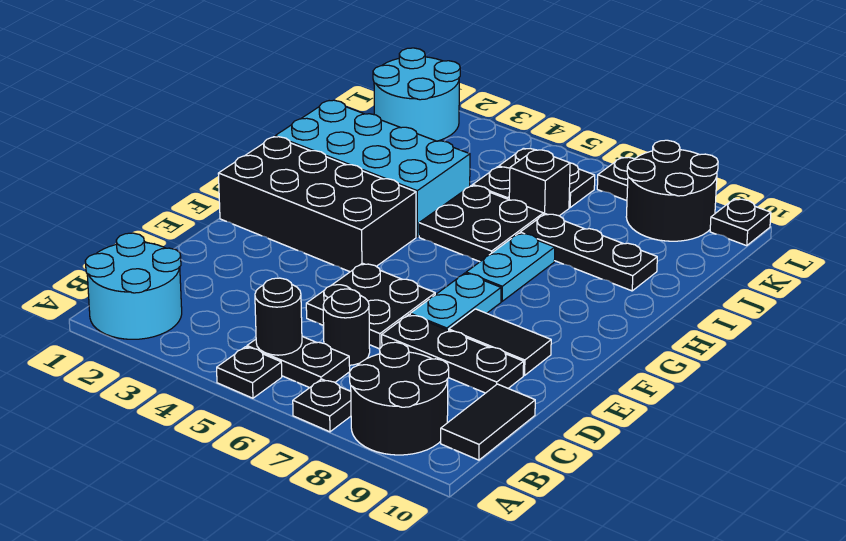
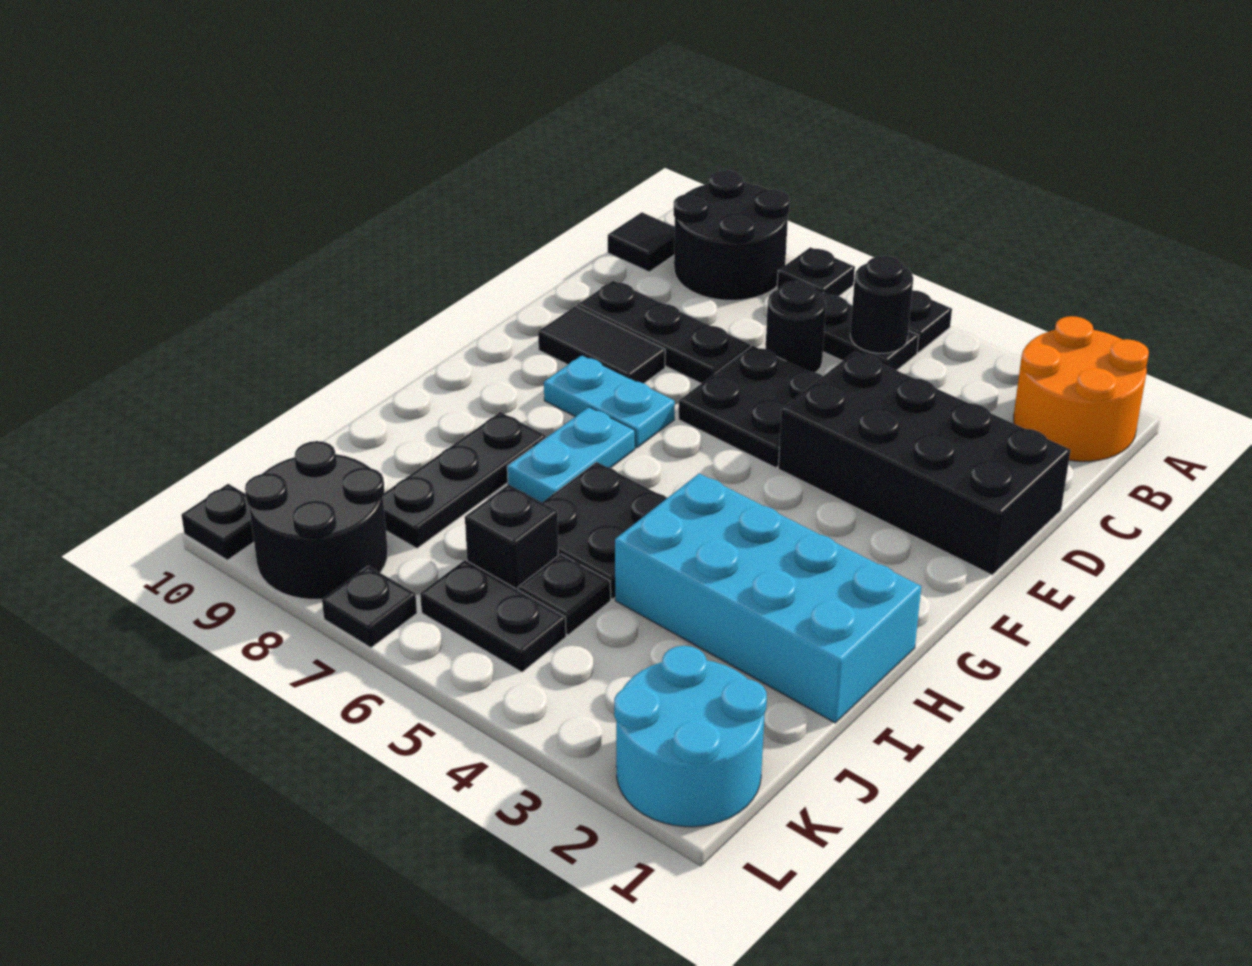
cyan 2x2 round brick [85,233,182,339] -> orange 2x2 round brick [1014,316,1149,461]
black 1x2 tile [441,384,535,460] -> black 1x1 tile [608,212,675,272]
cyan 1x2 plate [410,273,501,330] -> cyan 1x2 plate turned to [544,355,675,448]
black 2x4 brick [218,137,416,272] -> black 2x4 brick moved to [778,352,1070,575]
black 1x3 plate [520,214,657,291] -> black 1x3 plate turned to [383,412,546,548]

